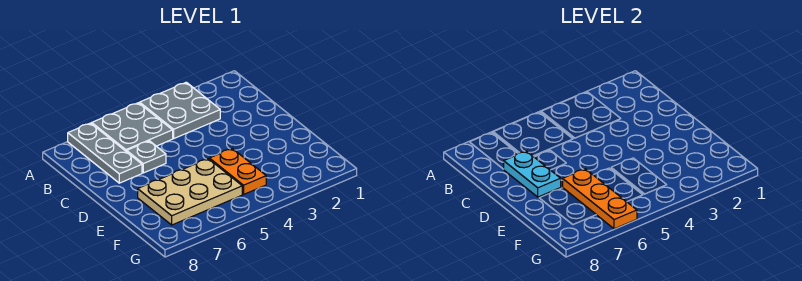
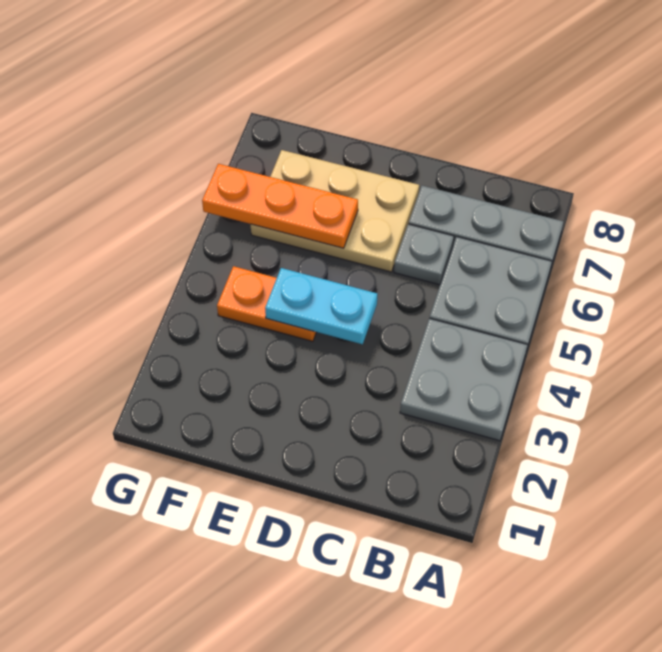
cyan 1x2 plate [504,151,561,197] -> cyan 1x2 plate moved to [265,268,377,344]
tan 2x3 plate [138,159,242,225] -> tan 2x3 plate turned to [251,150,419,272]

